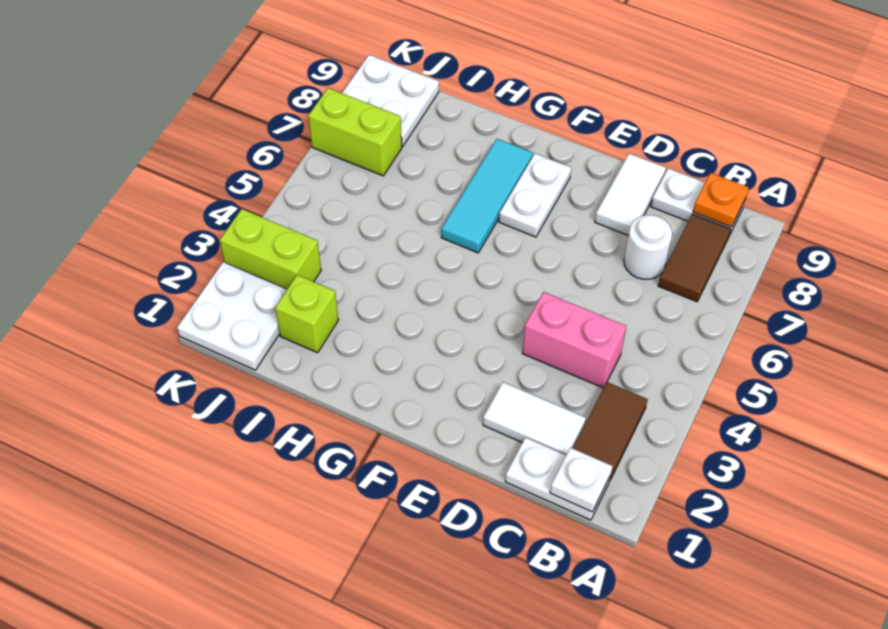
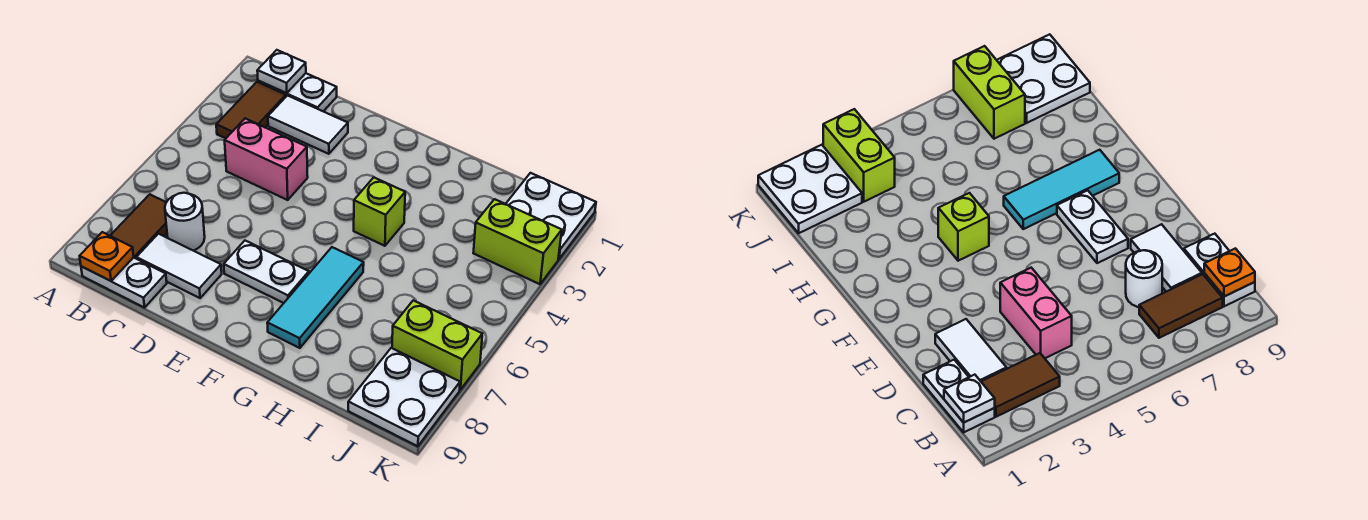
white 1x2 tile [595,154,666,235] -> white 1x2 tile turned to [136,234,222,298]
white 1x2 plate [499,154,571,237] -> white 1x2 plate turned to [224,241,309,303]
lime 1x1 brick [275,275,338,353] -> lime 1x1 brick moved to [354,177,405,246]

